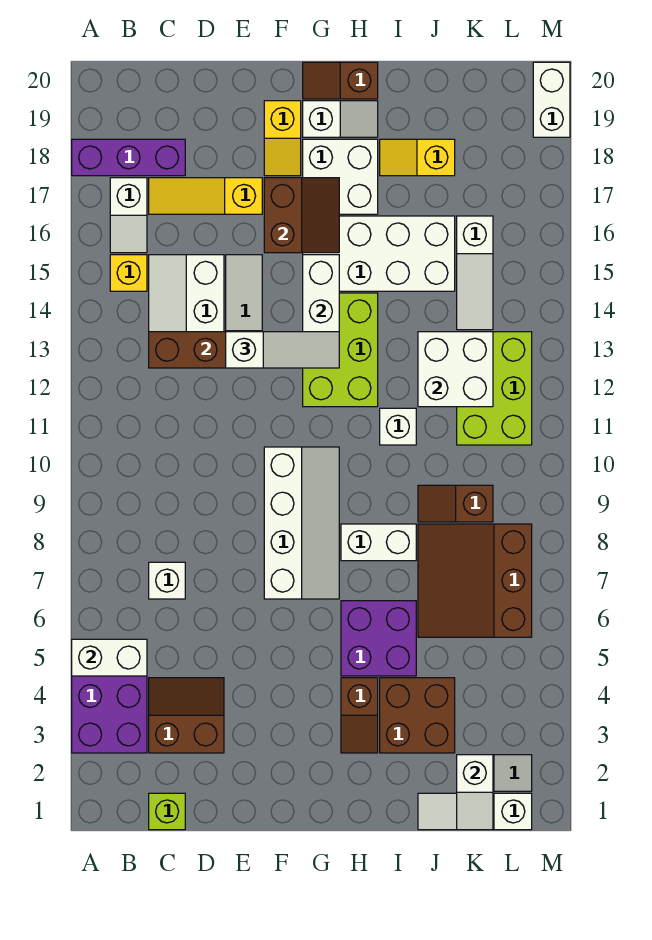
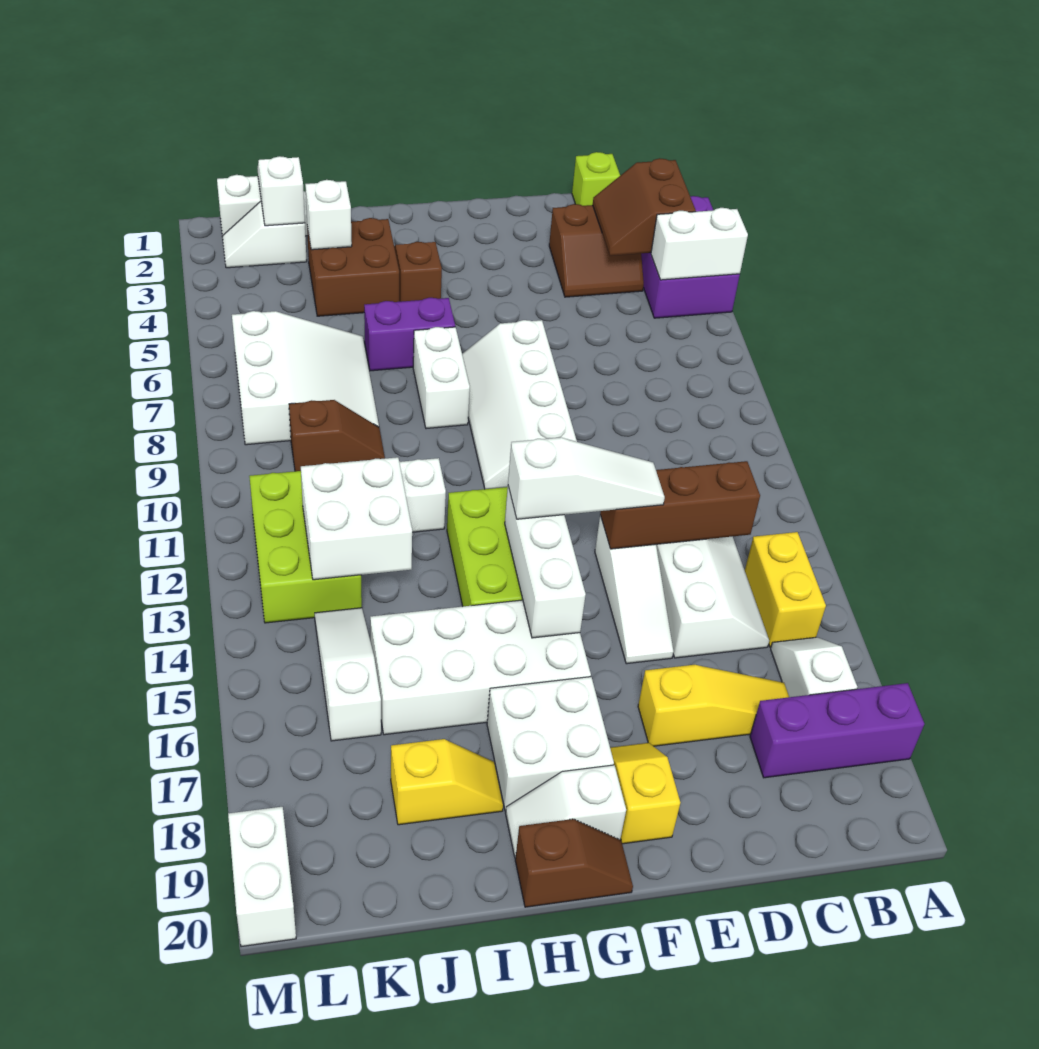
yellow 1x1 brick [110,255,147,291] -> yellow 1x2 brick [745,532,826,647]
white 1x1 brick [149,562,185,599] -> white 1x1 brick moved to [305,180,352,250]
white 1x3 slope [226,332,339,368] -> white 1x3 slope turned to [508,437,665,519]
brown 2x2 slope [264,178,339,253] -> brown 2x2 slope moved to [593,158,696,256]
purple 2x2 brick [341,601,416,676] -> purple 1x2 brick [364,298,455,371]
white 1x2 brick [341,524,416,561] -> white 1x2 brick turned to [413,327,470,429]
brown 3x3 slope [418,524,532,637] -> white 3x3 slope [232,311,379,445]

